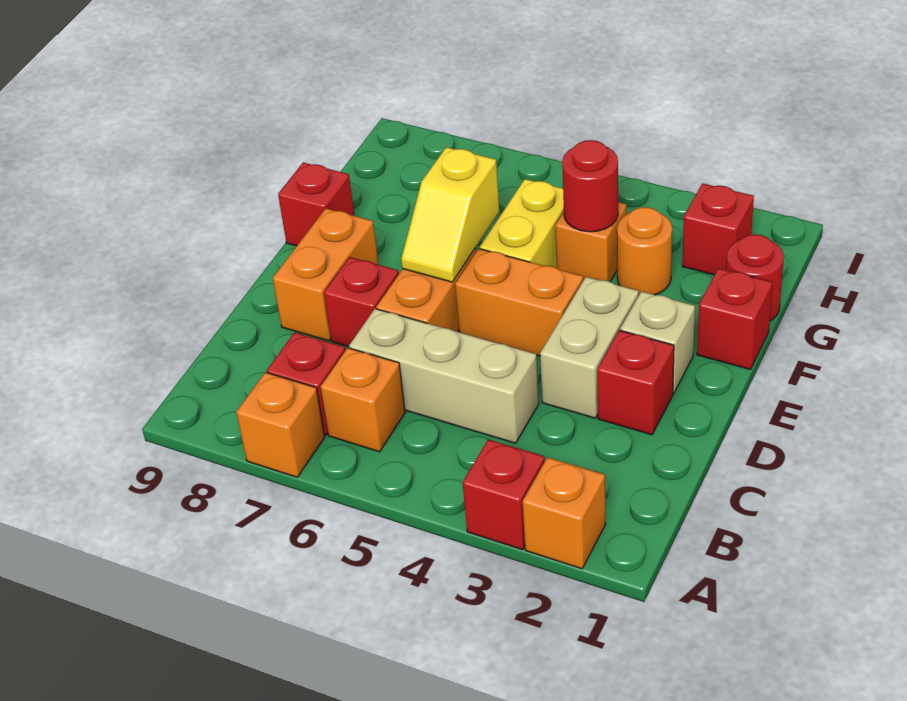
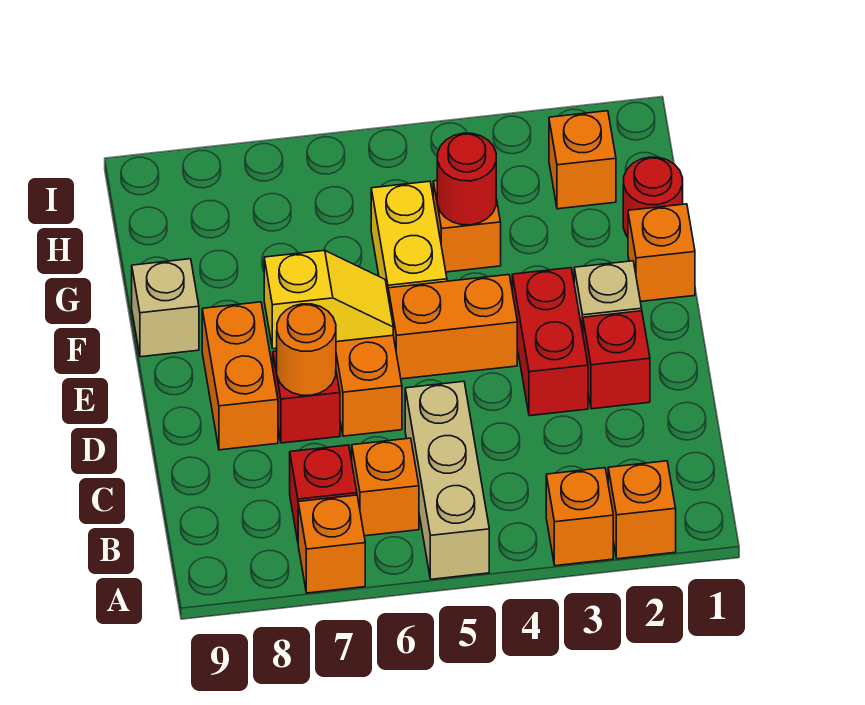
red 1x1 brick [463,439,545,550] -> orange 1x1 brick [546,468,613,566]
tan 1x3 brick [349,309,539,443] -> tan 1x3 brick turned to [405,381,489,579]
tan 1x2 brick [540,277,639,418] -> red 1x2 brick [512,268,588,416]
yellow 1x2 slope [401,147,499,282] -> yellow 1x2 slope turned to [264,250,393,349]
red 1x1 brick [697,268,772,370] -> orange 1x1 brick [628,204,695,302]
red 1x1 brick [278,163,355,246] -> tan 1x1 brick [132,259,199,357]
orange 1x1 round brick [617,207,672,296] -> orange 1x1 round brick moved to [277,304,336,395]
red 1x1 brick [682,183,754,275] -> orange 1x1 brick [549,111,616,209]

